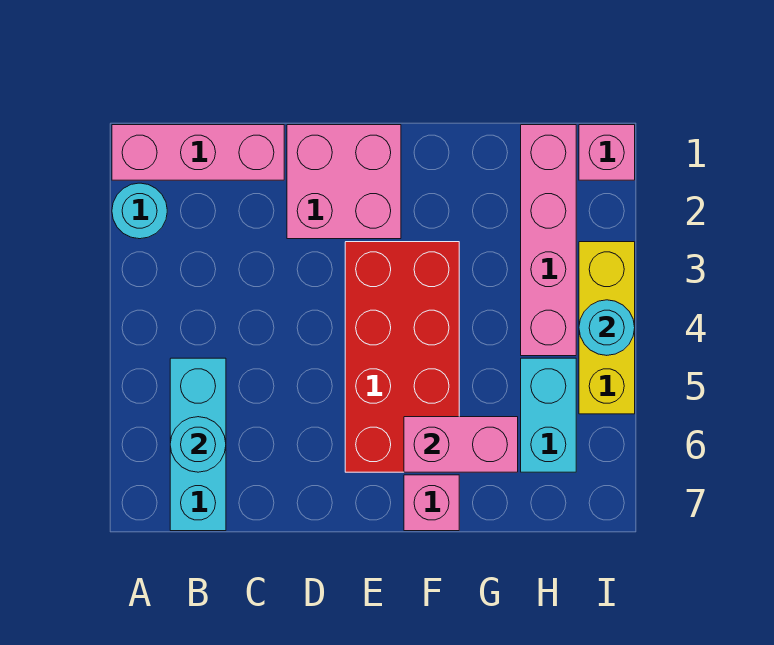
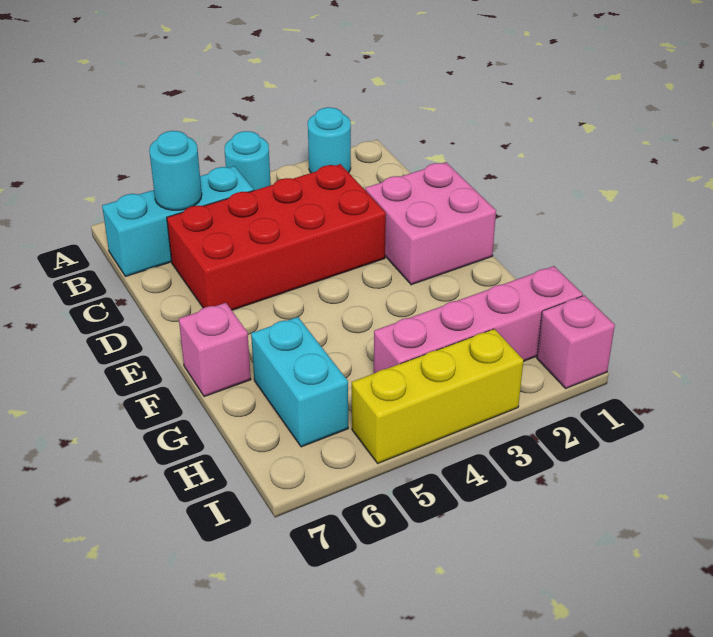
pink 1x3 brick [112,125,284,180] -> none
red 2x4 brick [345,242,459,472] -> red 2x4 brick moved to [167,164,386,310]
pink 1x2 brick [404,417,518,472] -> none
cyan 1x2 brick [521,358,576,472] -> cyan 1x2 brick turned to [251,317,348,447]
cyan 1x1 round brick [579,300,635,355] -> cyan 1x1 round brick moved to [225,131,271,190]

